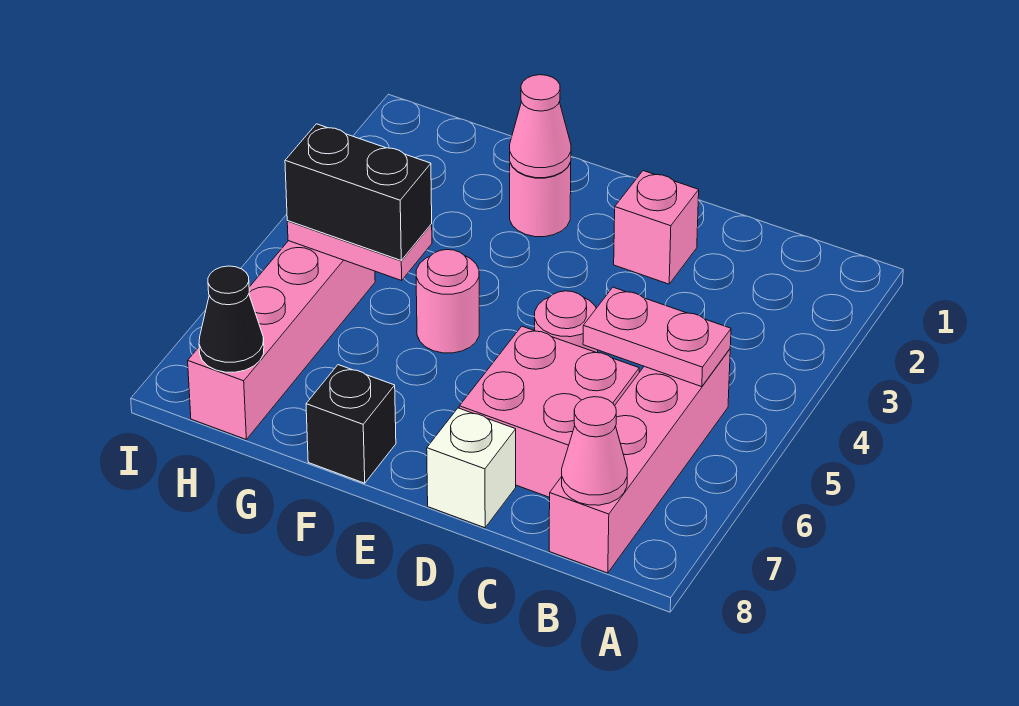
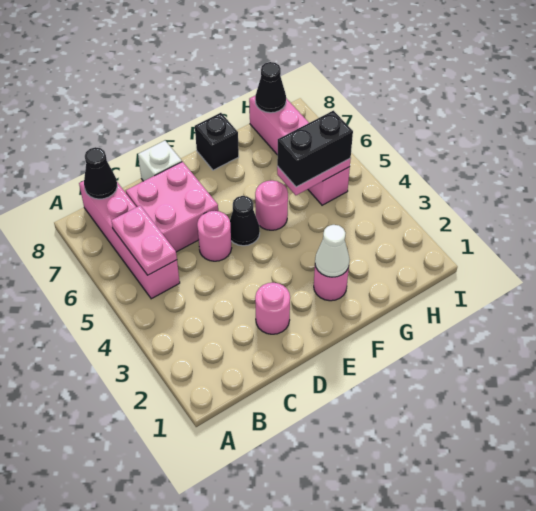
pink 1x2 plate [583,287,731,387] -> pink 1x2 plate turned to [111,206,177,275]
pink 1x1 cone [562,397,627,505] -> black 1x1 cone [84,147,117,199]
pink 1x1 brick [614,171,699,284] -> pink 1x1 round brick [255,283,290,334]
none -> black 1x1 cone [230,196,260,246]
pink 1x1 cone [510,75,571,178] -> white 1x1 cone [315,225,350,277]

